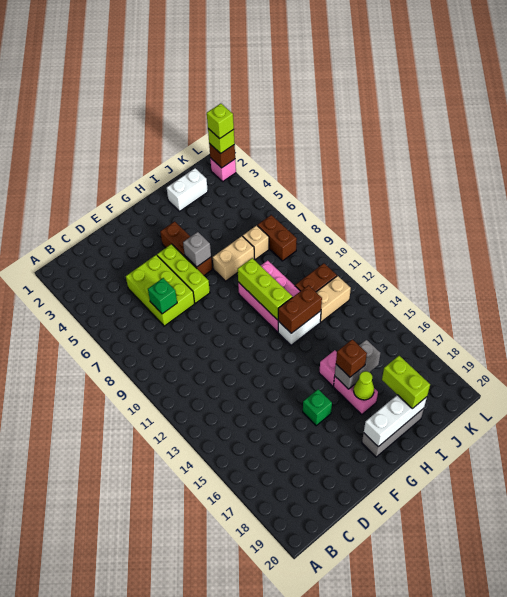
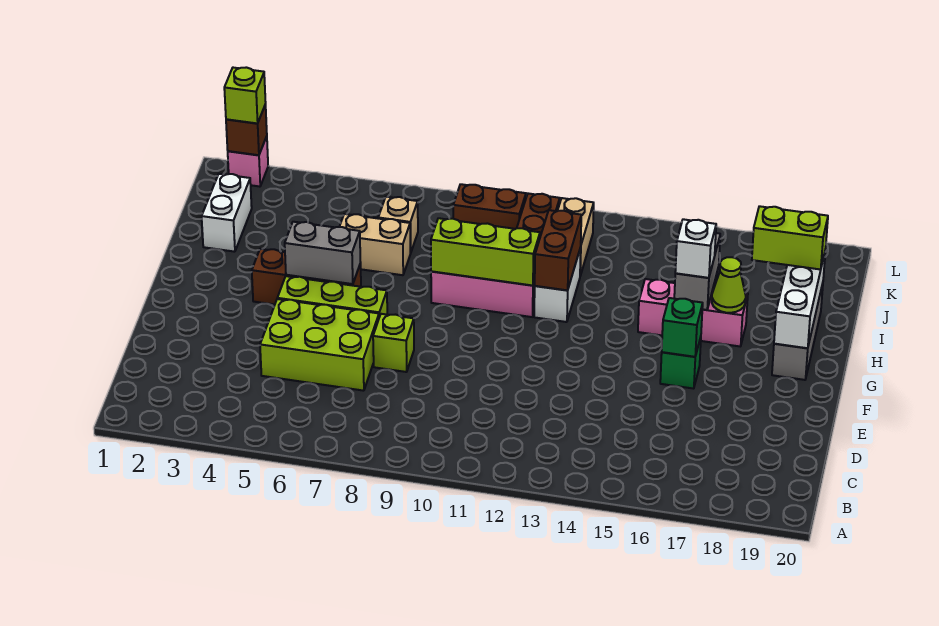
green 1x1 brick [148,278,177,314] -> green 1x1 brick moved to [662,298,703,357]
grey 1x1 brick [183,232,211,267] -> grey 1x2 brick [285,222,361,284]
tan 1x2 brick [213,236,254,281] -> tan 1x2 brick turned to [340,214,410,275]
brown 1x1 brick [336,339,367,377] -> white 1x1 brick [675,219,716,278]
brown 1x2 brick [257,215,297,261] -> brown 1x2 brick moved to [453,184,526,229]
lime 1x1 brick [207,104,234,139] -> lime 1x1 brick moved to [373,314,414,372]

